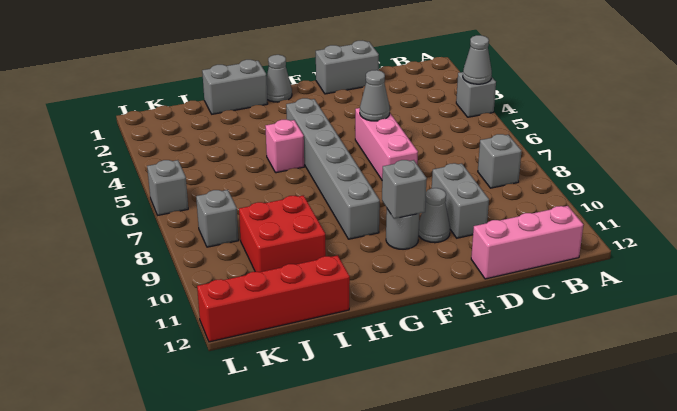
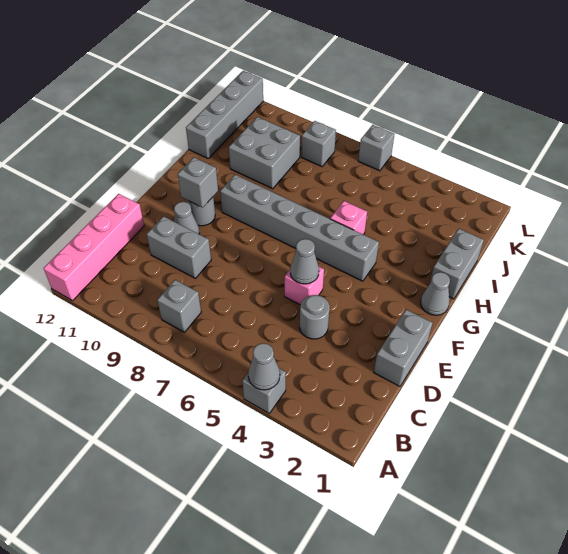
pink 1x3 brick [471,206,583,279] -> pink 1x4 brick [44,194,144,301]
none -> grey 1x1 round brick [300,295,330,339]
pink 1x3 brick [355,108,418,180] -> pink 1x1 brick [285,267,324,305]
red 2x2 brick [239,195,326,272] -> grey 2x2 brick [229,117,300,189]
red 1x4 brick [197,255,350,342] -> grey 1x4 brick [186,71,263,158]

